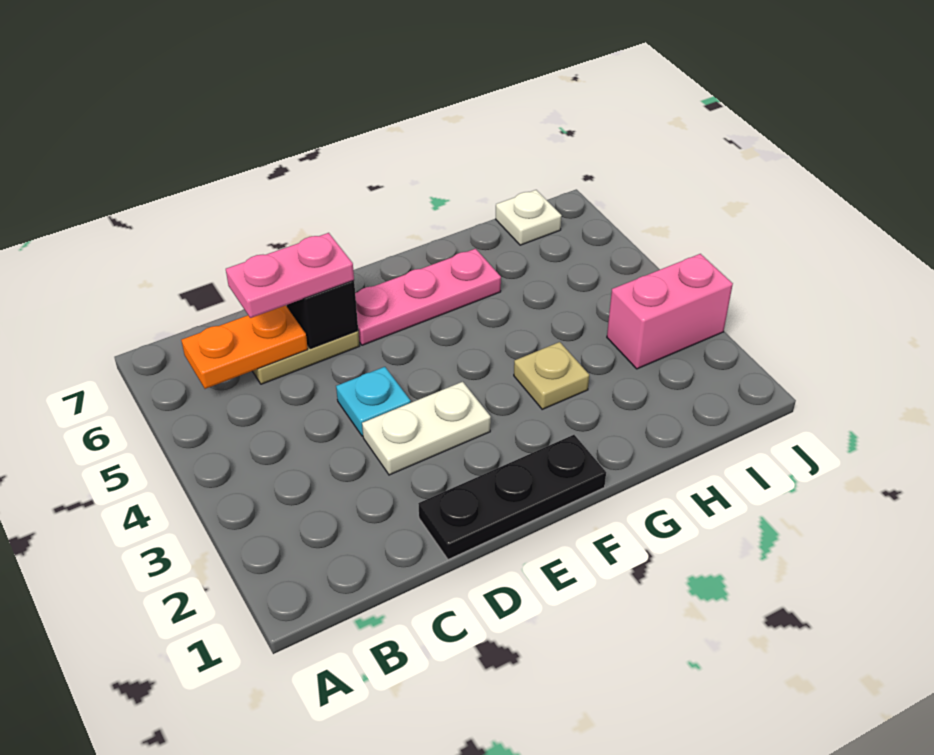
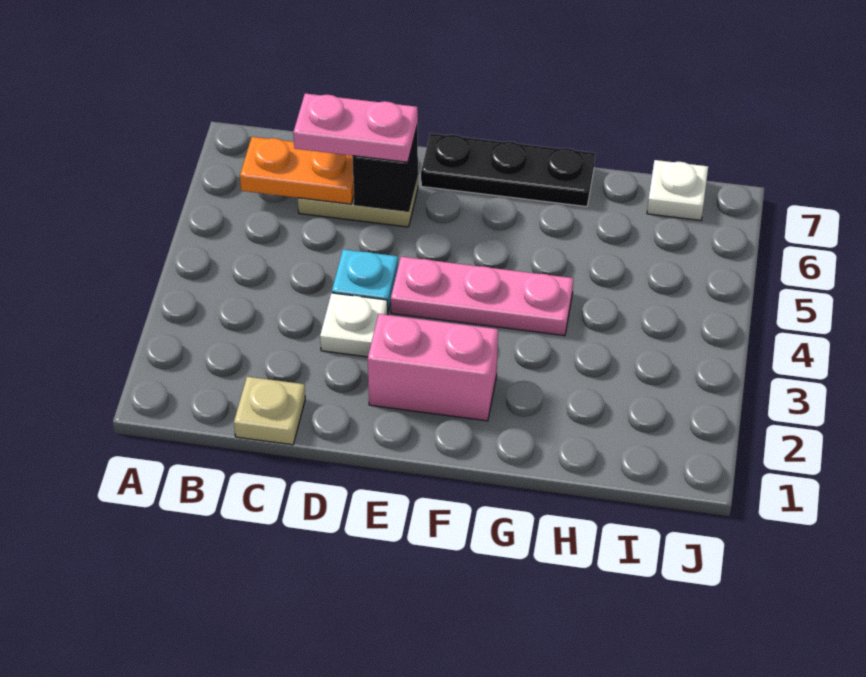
black 1x3 plate [418,435,606,560] -> black 1x3 plate moved to [421,133,595,207]
white 1x2 plate [362,382,491,475] -> white 1x1 plate [320,293,388,357]
pink 1x3 plate [355,249,501,345] -> pink 1x3 plate moved to [391,257,574,336]
tan 1x1 plate [514,342,589,409] -> tan 1x1 plate moved to [234,377,305,445]
pink 1x2 brick [607,254,733,369] -> pink 1x2 brick moved to [368,314,498,421]

